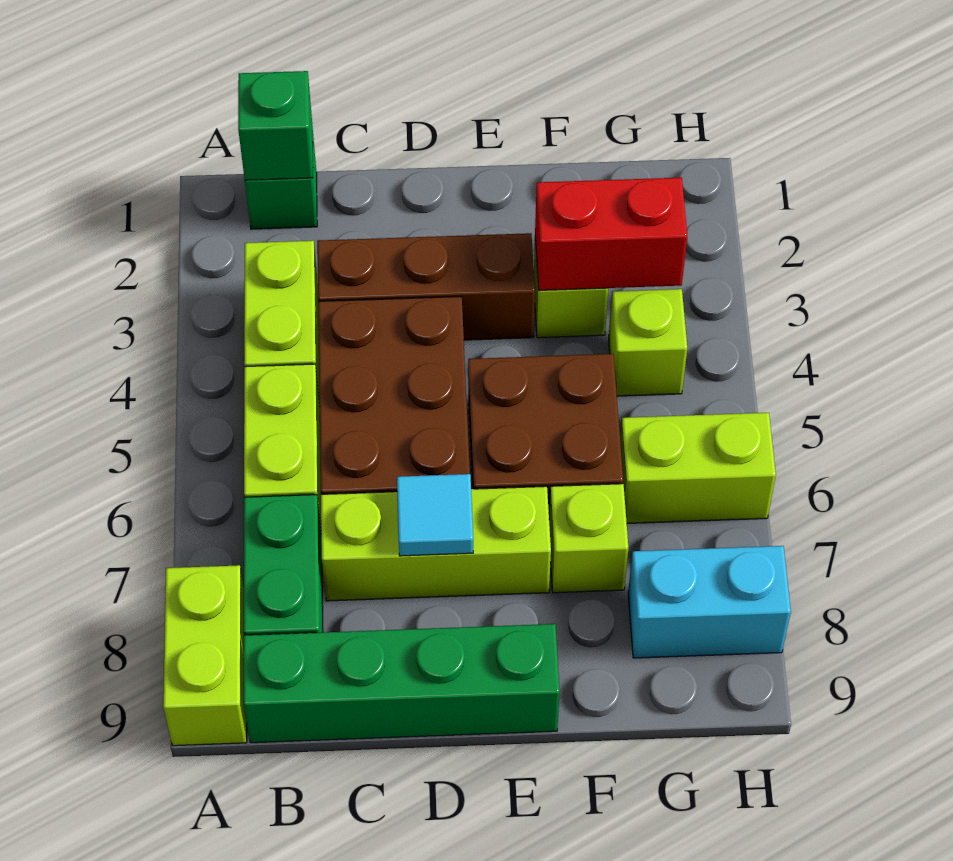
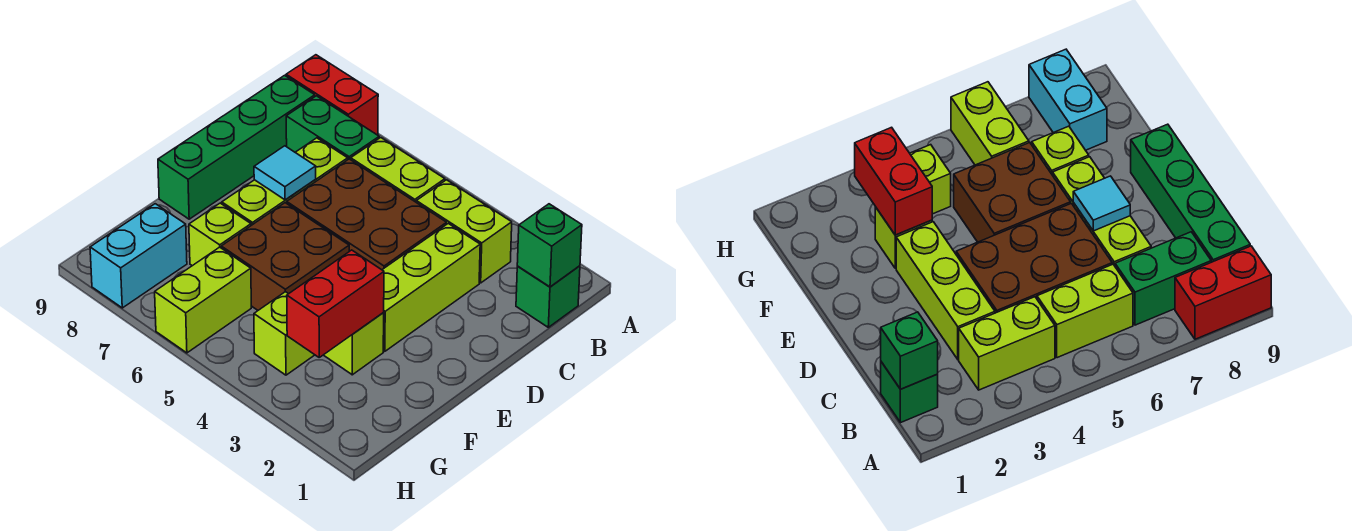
lime 1x2 brick [163,565,247,746] -> red 1x2 brick [286,55,378,135]
brown 1x3 brick [317,233,535,340] -> lime 1x3 brick [382,223,480,351]

